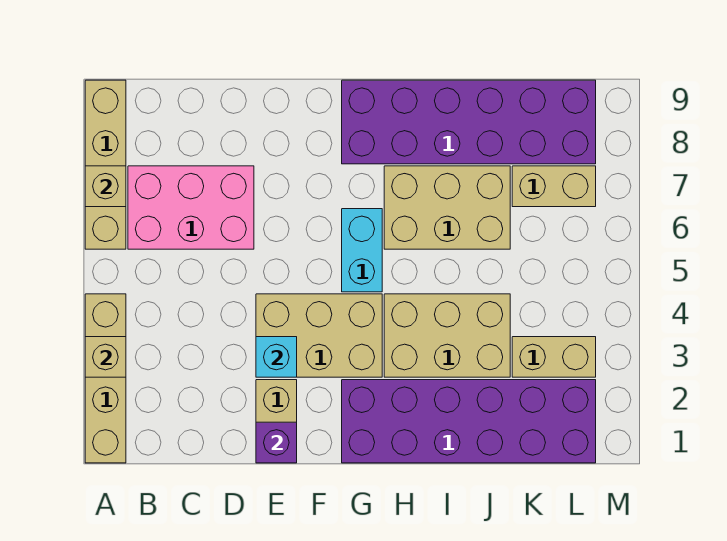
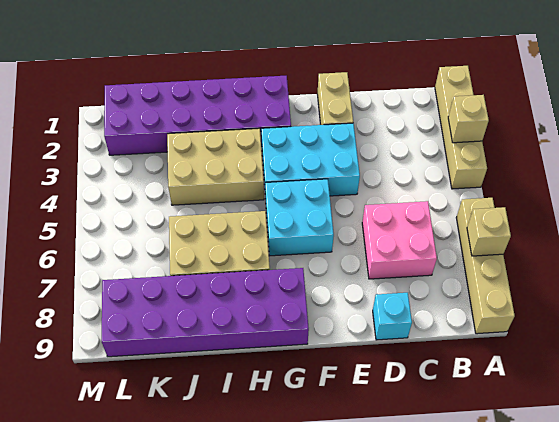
pink 2x3 brick [128,166,254,249] -> pink 2x2 brick [362,201,437,279]
purple 1x1 brick [256,422,297,463] -> none
tan 2x3 brick [256,294,382,377] -> cyan 2x3 brick [261,123,360,199]
cyan 1x1 brick [256,337,297,377] -> cyan 1x1 brick moved to [373,293,412,340]
cyan 1x2 brick [342,209,382,292] -> cyan 2x2 brick [265,179,334,256]
tan 1x2 brick [512,337,596,377] -> none
tan 1x2 brick [512,166,596,207] -> none

